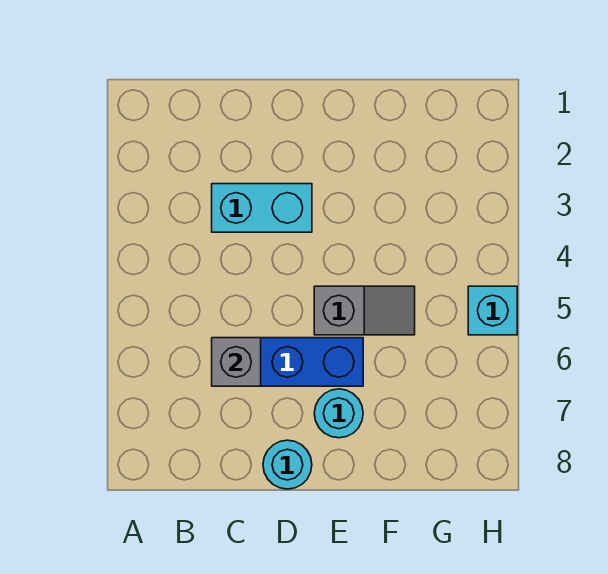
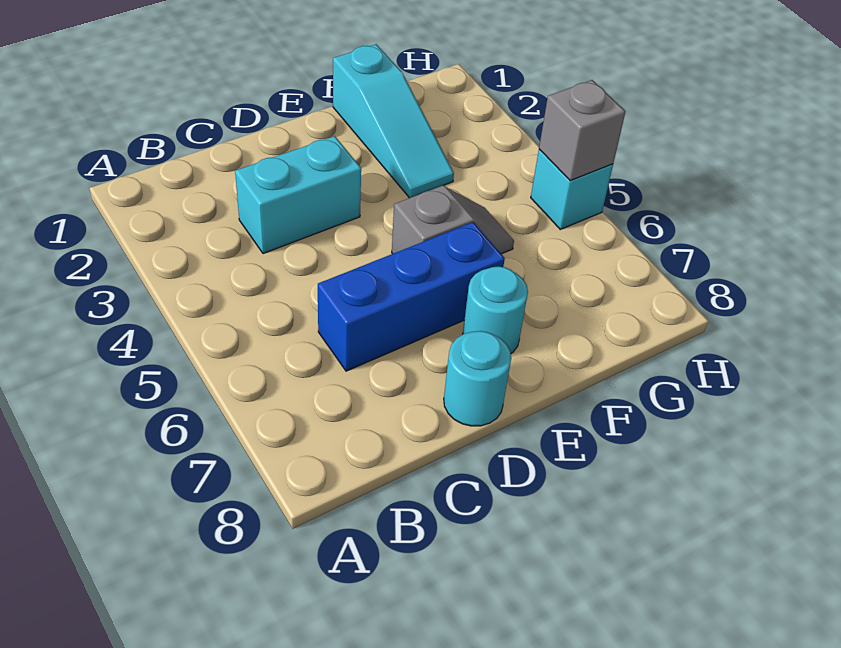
grey 1x1 brick [212,338,261,386] -> grey 1x1 brick moved to [539,80,626,181]
none -> cyan 1x3 slope [333,44,454,198]

